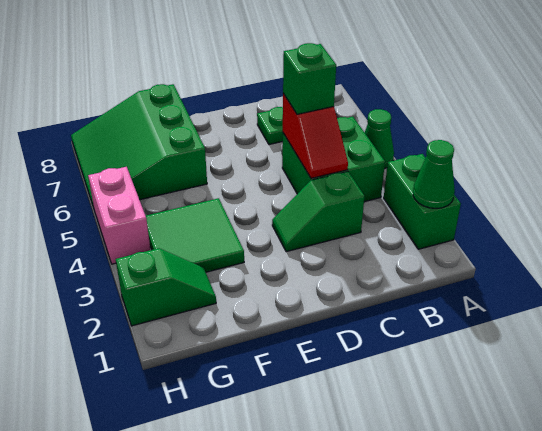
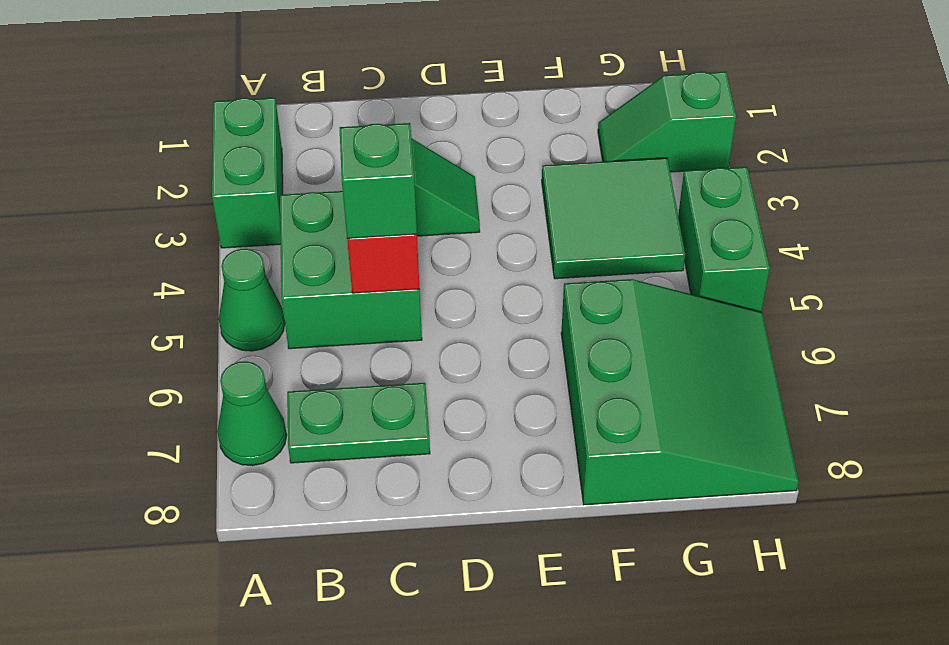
green 1x1 cone [413,140,455,209] -> green 1x1 cone moved to [217,361,287,466]
pink 1x2 brick [88,167,150,264] -> green 1x2 brick [678,167,770,312]

